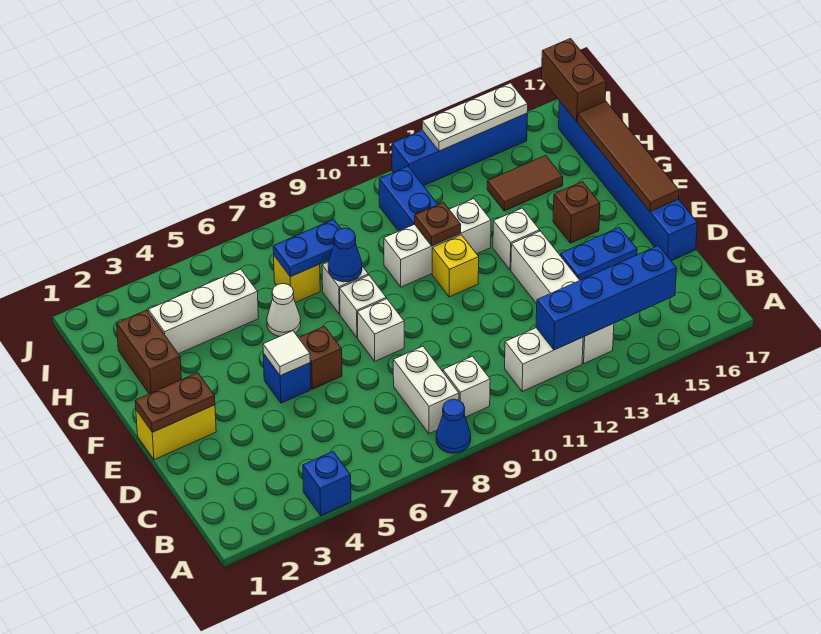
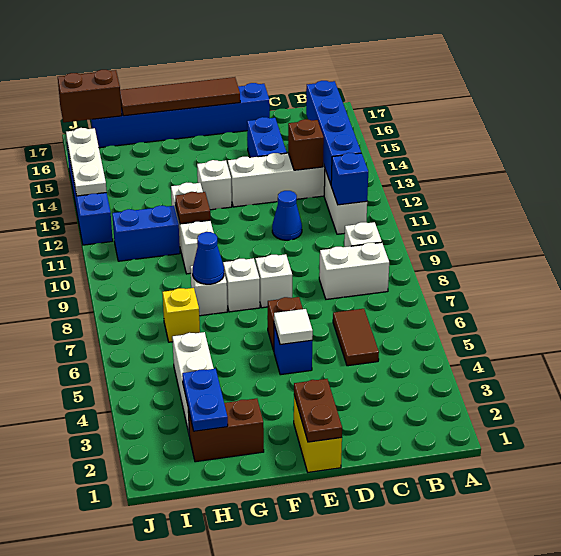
blue 1x1 brick [303,452,351,515] -> blue 1x1 brick moved to [331,153,368,205]
blue 1x1 cone [436,399,471,453] -> blue 1x1 cone moved to [272,191,302,240]
yellow 1x1 brick [432,235,479,297] -> none
brown 1x1 brick [553,182,600,243] -> brown 1x1 brick moved to [288,119,324,170]
white 1x1 cone [267,284,301,336] -> none
blue 1x2 plate [273,220,341,277] -> blue 1x2 plate moved to [182,369,228,431]
brown 1x2 tile [487,155,563,211] -> brown 1x2 tile moved to [333,309,379,366]

